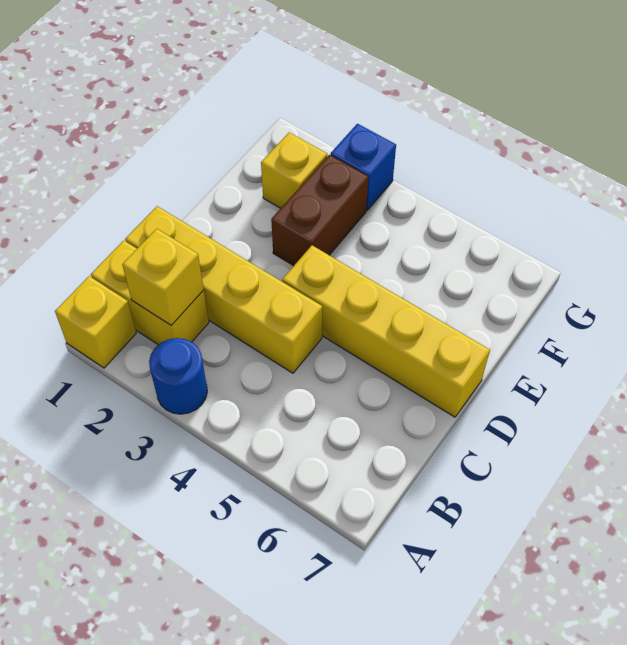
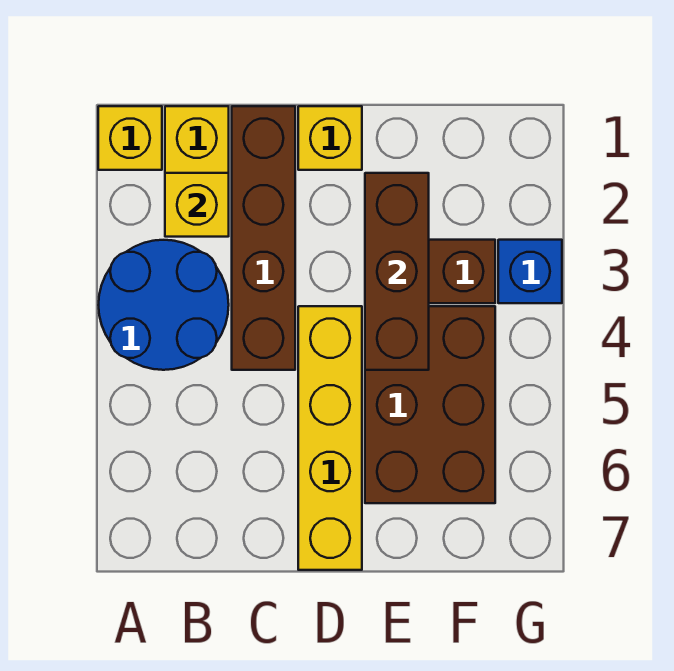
blue 1x1 round brick [149,338,207,414] -> blue 2x2 round brick [99,240,229,370]
yellow 1x4 brick [125,206,322,373] -> brown 1x4 brick [232,106,295,370]
none -> brown 1x3 brick [365,173,429,370]
none -> brown 2x3 brick [365,306,495,503]
yellow 1x1 brick [261,133,327,208] -> yellow 1x1 brick moved to [298,106,362,170]

